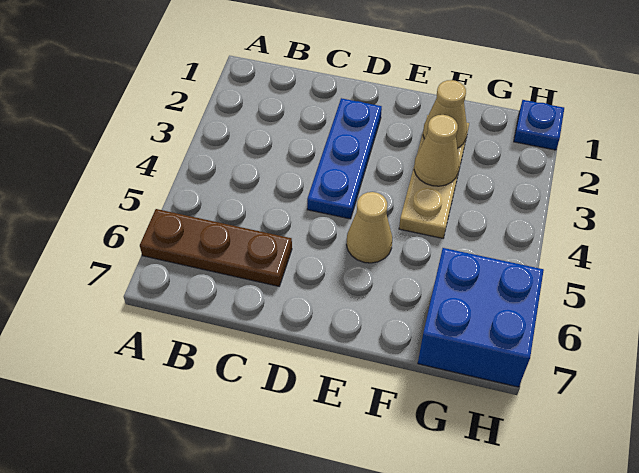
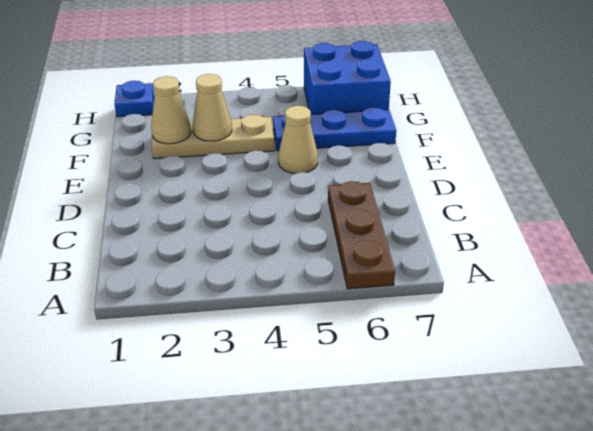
blue 1x3 plate [307,98,382,219] -> blue 1x3 plate moved to [273,107,396,151]

